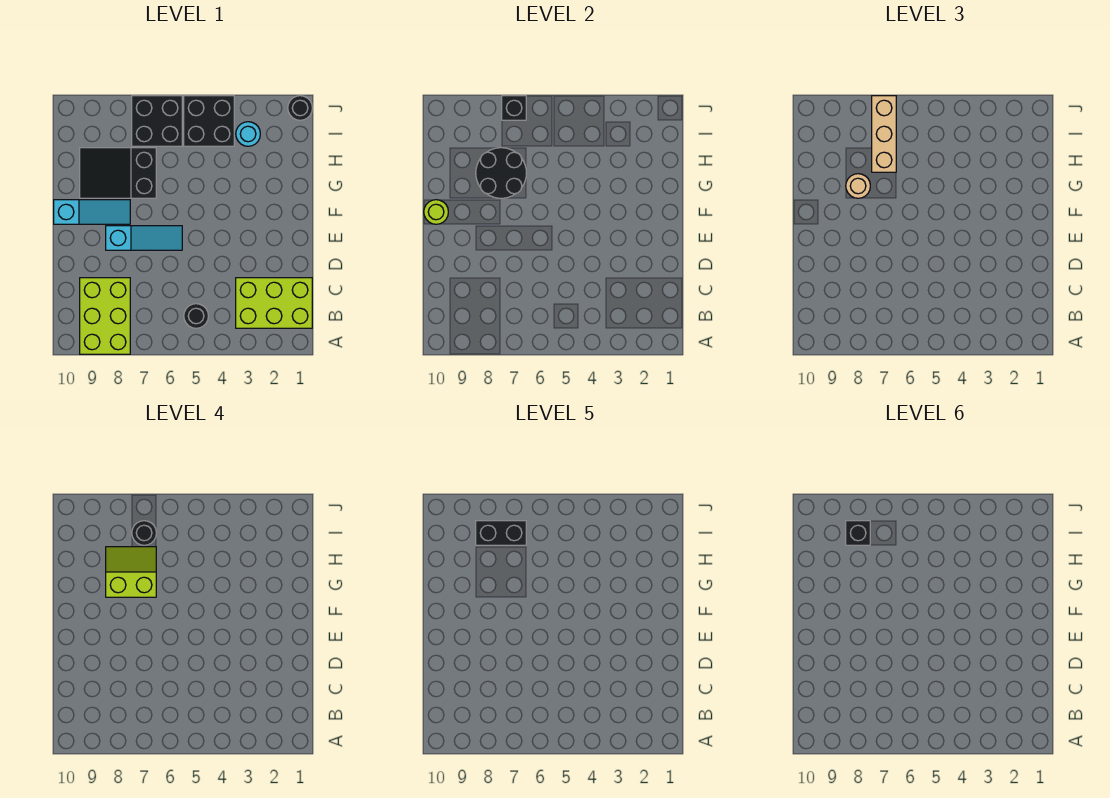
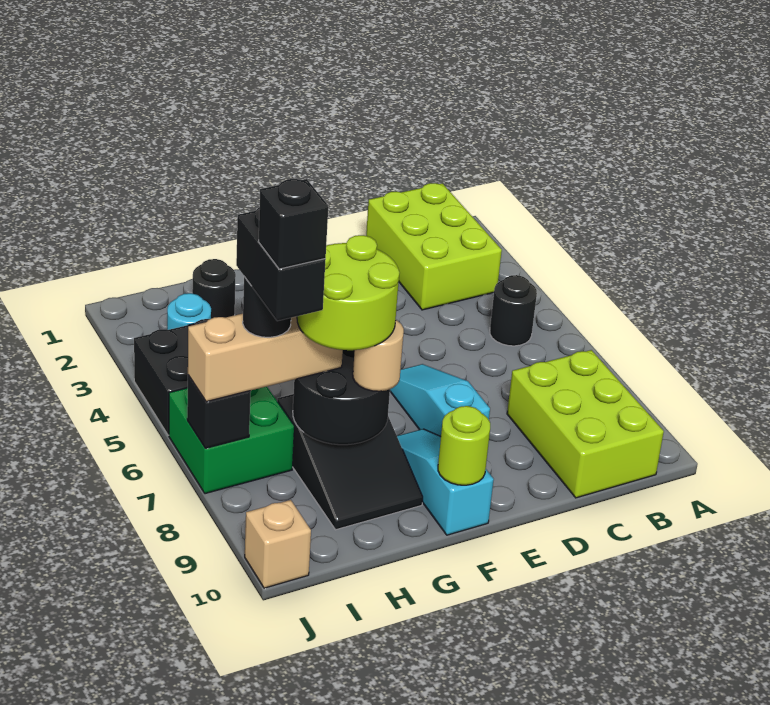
lime 2x3 brick [80,278,130,354] -> lime 2x3 brick turned to [507,350,664,498]
lime 2x2 slope [106,547,156,597] -> lime 2x2 round brick [297,235,400,350]
black 2x2 brick [132,96,182,146] -> green 2x2 brick [169,387,294,494]
black 1x1 round brick [288,96,312,120] -> black 1x1 round brick moved to [192,259,236,319]
none -> tan 1x1 brick [245,500,311,588]

